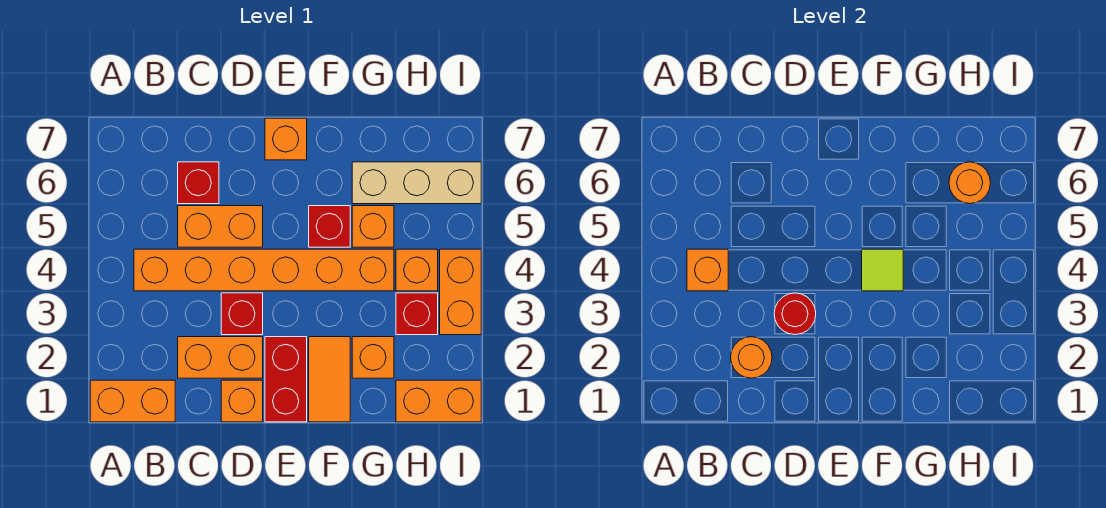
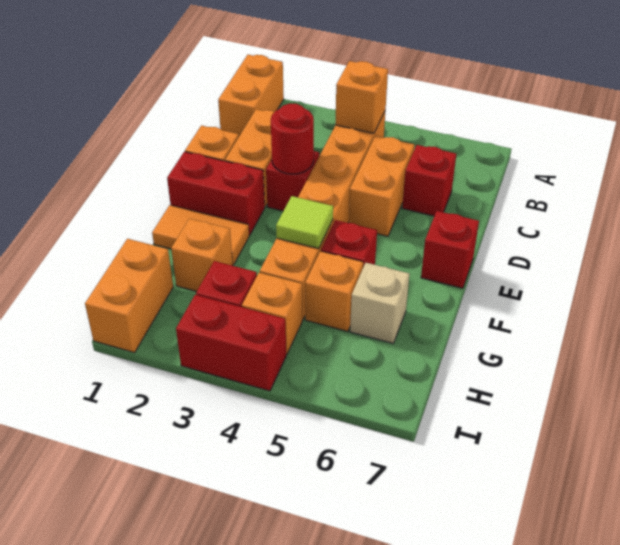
orange 1x1 round brick [731,337,772,378] -> none
orange 1x1 brick [265,118,307,160] -> red 1x1 brick [421,211,479,288]
tan 1x3 brick [352,162,481,204] -> tan 1x1 brick [350,263,409,343]
orange 1x1 round brick [949,162,991,204] -> none
orange 1x2 brick [440,249,481,335] -> red 1x2 brick [176,295,286,391]

